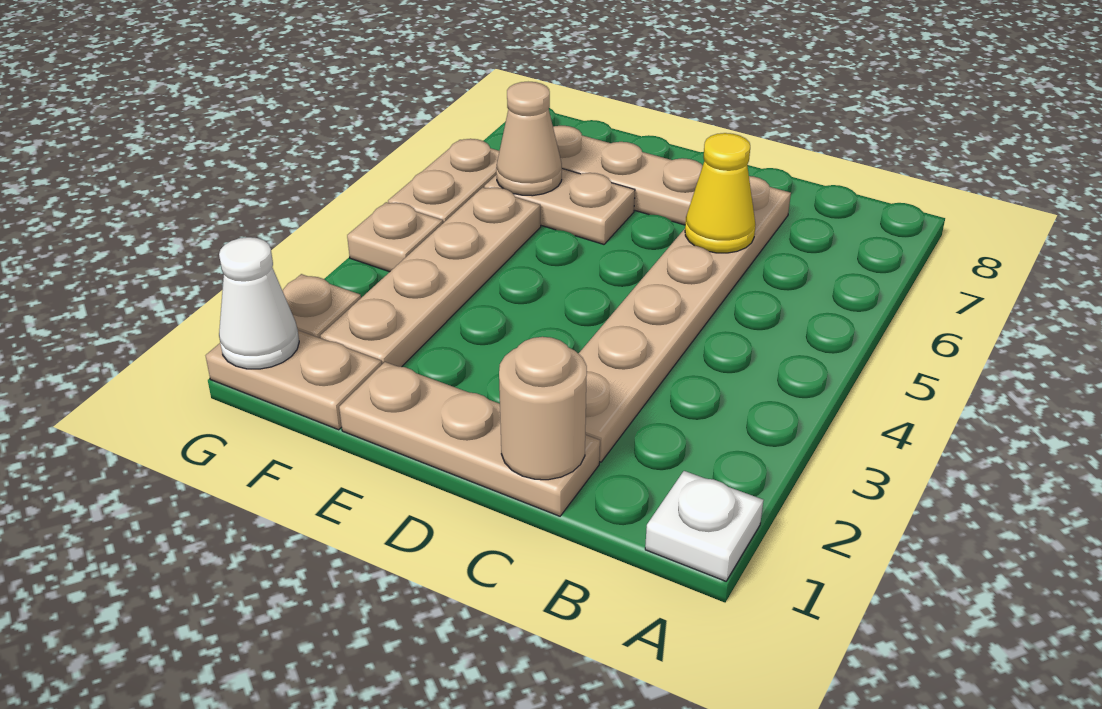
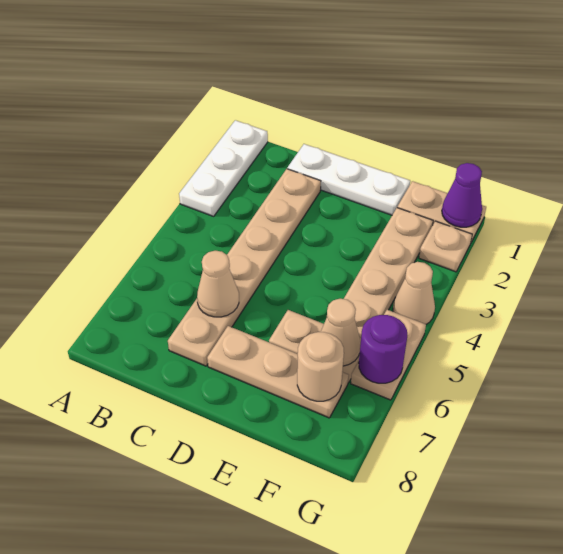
white 1x1 plate [645,471,764,581] -> white 1x3 plate [179,120,268,216]
tan 1x3 plate [339,362,600,516] -> white 1x3 plate [287,144,410,215]
tan 1x1 round brick [499,337,587,480] -> tan 1x1 round brick moved to [297,332,344,401]
yellow 1x1 cone [685,133,756,253] -> tan 1x1 cone [197,251,239,317]
white 1x1 cone [219,237,299,369] -> purple 1x1 cone [442,163,482,227]
tan 1x1 plate [347,202,443,272] -> tan 1x1 cone [393,262,435,324]
none -> purple 1x1 round brick [359,315,408,383]

